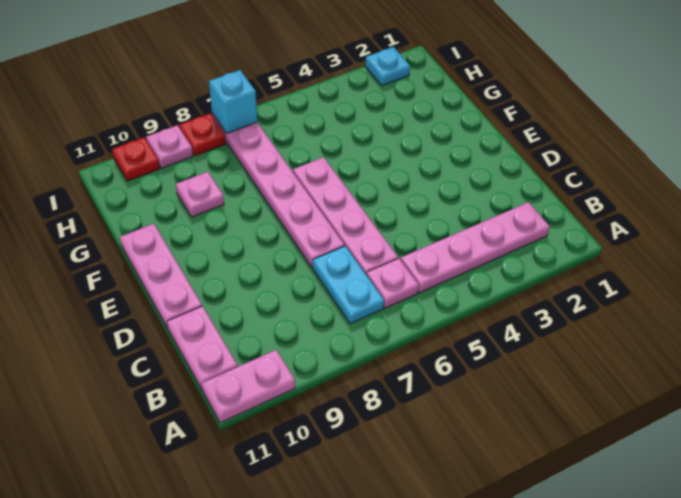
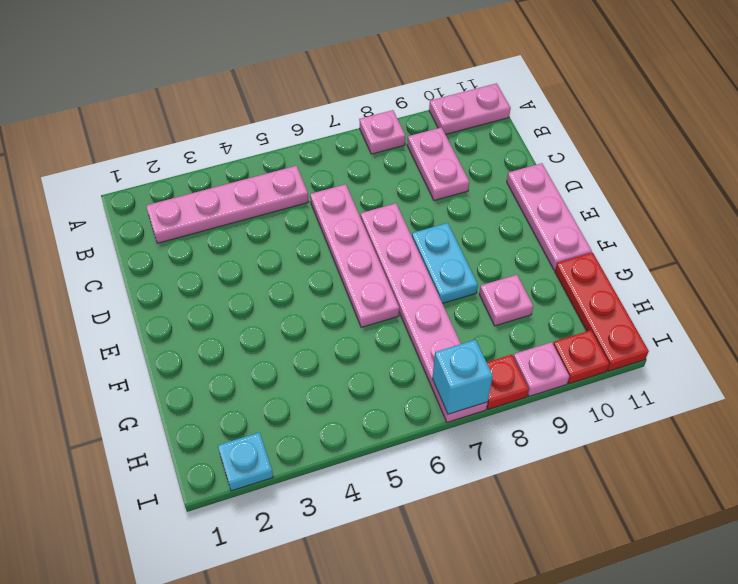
pink 1x1 plate [366,258,419,308] -> pink 1x1 plate moved to [359,110,405,154]
cyan 1x2 plate [313,246,384,324] -> cyan 1x2 plate moved to [412,223,478,303]
pink 1x2 plate [167,306,238,389] -> pink 1x2 plate moved to [407,127,469,201]
none -> red 1x3 plate [555,252,649,371]

